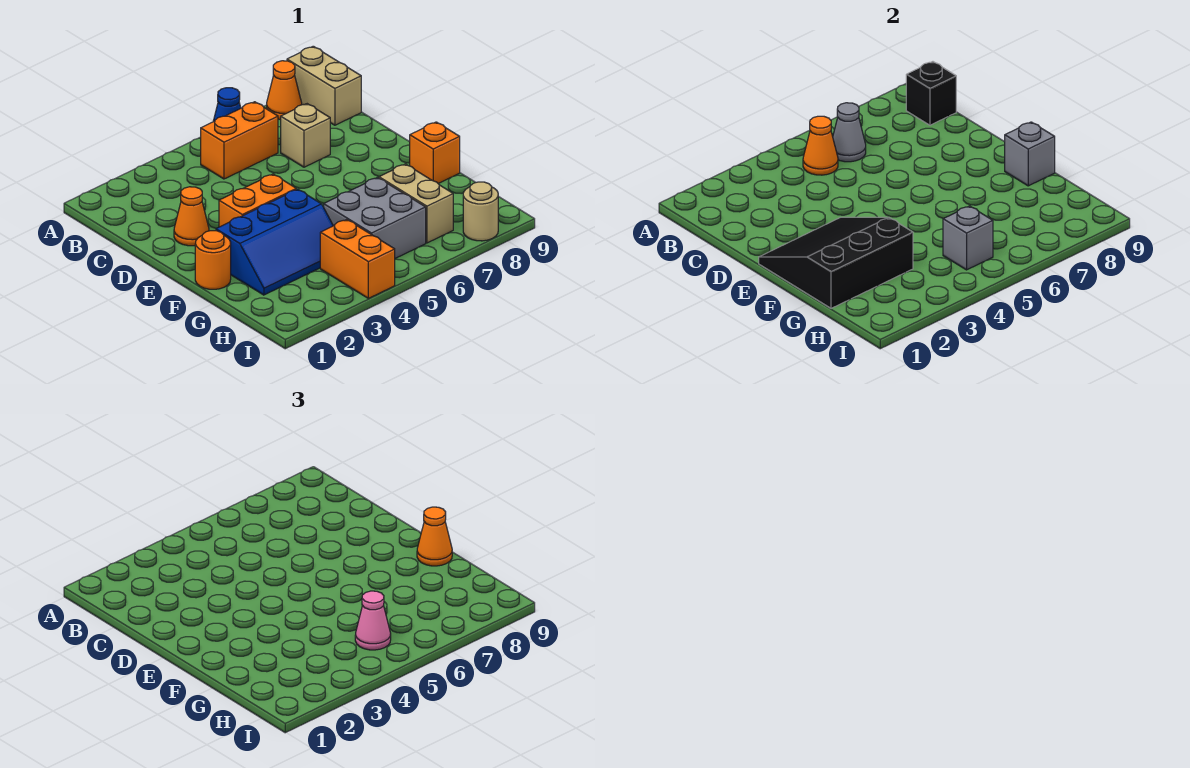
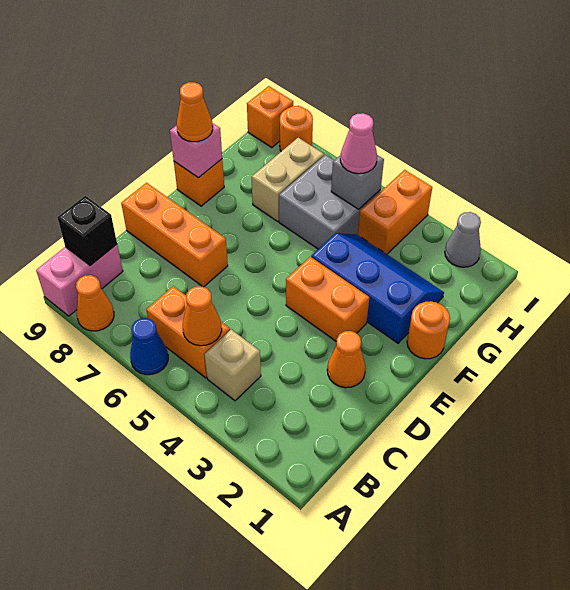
tan 1x2 brick [287,46,361,125] -> pink 1x2 brick [36,244,123,316]
grey 1x1 cone [833,103,866,162] -> grey 1x1 cone moved to [445,212,481,267]
tan 1x1 brick [281,104,330,167] -> tan 1x1 brick moved to [204,329,261,401]
none -> orange 1x3 brick [121,183,228,287]
black 3x3 slope [759,217,913,308] -> none
grey 1x1 brick [1005,122,1055,186] -> pink 1x1 brick [170,123,222,178]
tan 1x1 round brick [463,182,498,241] -> orange 1x1 round brick [280,106,313,151]
none -> orange 1x1 brick [247,86,293,148]

